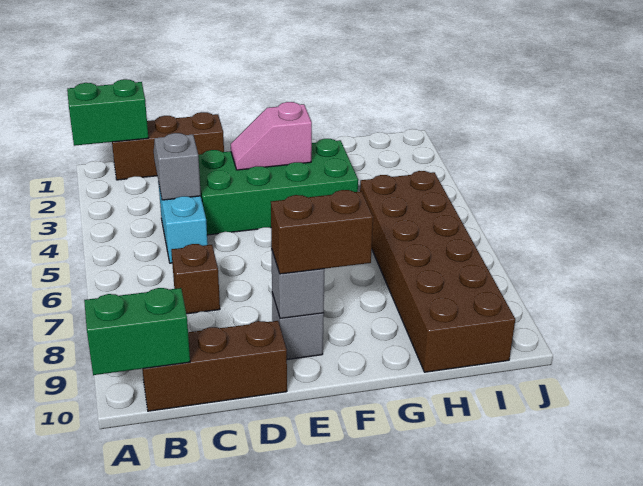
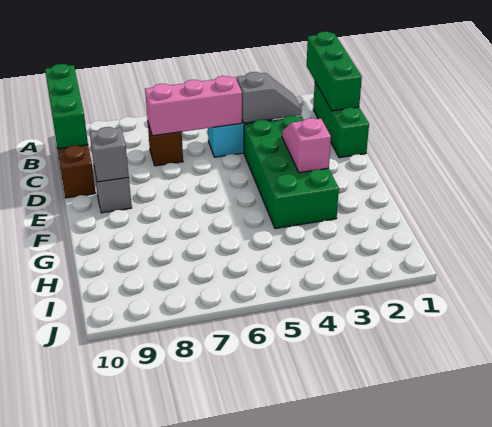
green 1x2 brick [67,79,148,146] -> green 1x3 brick [307,32,362,111]
green 1x2 brick [84,288,190,375] -> green 1x3 brick [45,64,88,149]
brown 1x3 brick [112,112,224,180] -> green 1x3 brick [313,82,369,158]
none -> pink 1x3 brick [145,76,242,136]
brown 1x2 brick [271,190,373,274] -> none
brown 2x6 brick [360,171,515,372] -> none

